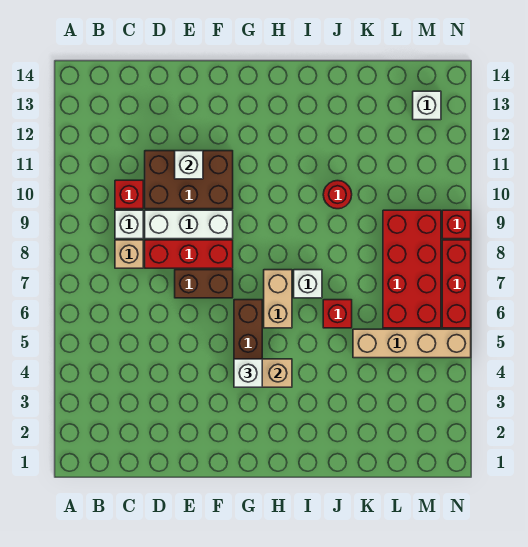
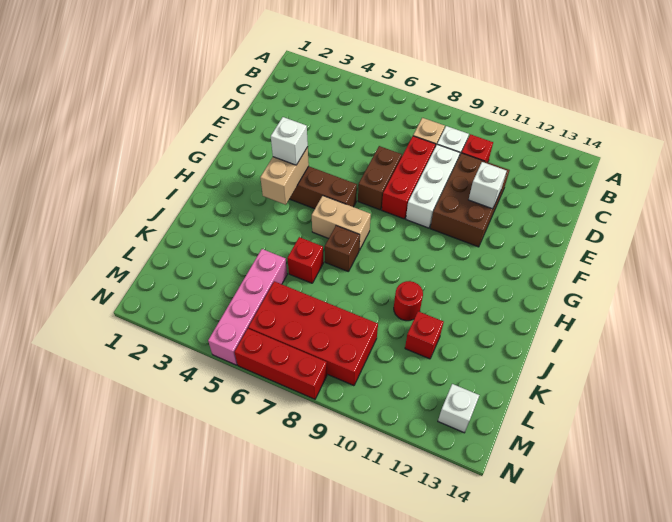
white 1x1 brick [294,270,322,298] -> brown 1x1 brick [325,226,360,272]
tan 1x4 brick [353,329,471,358] -> pink 1x4 brick [208,249,287,365]
red 1x1 brick [442,210,471,239] -> red 1x1 brick moved to [405,311,444,359]

